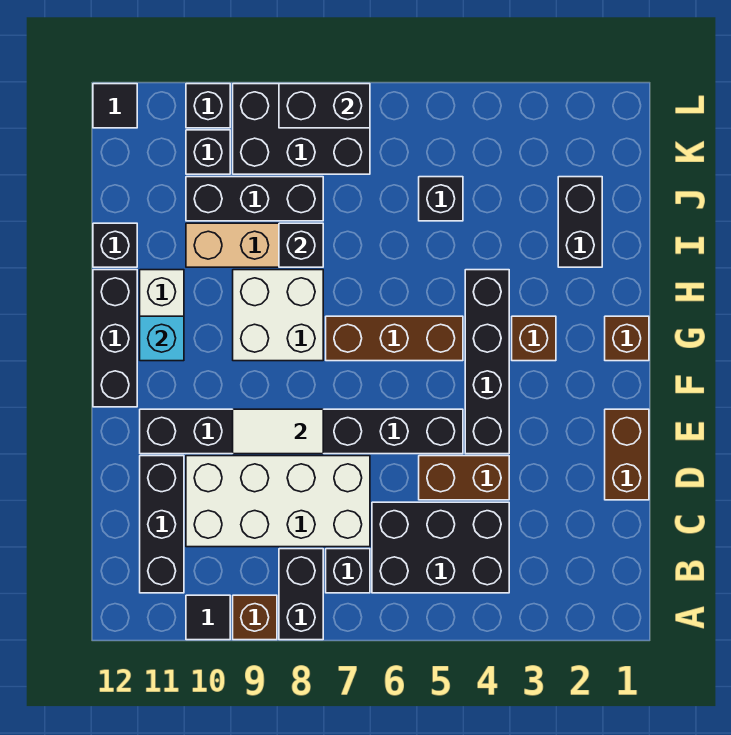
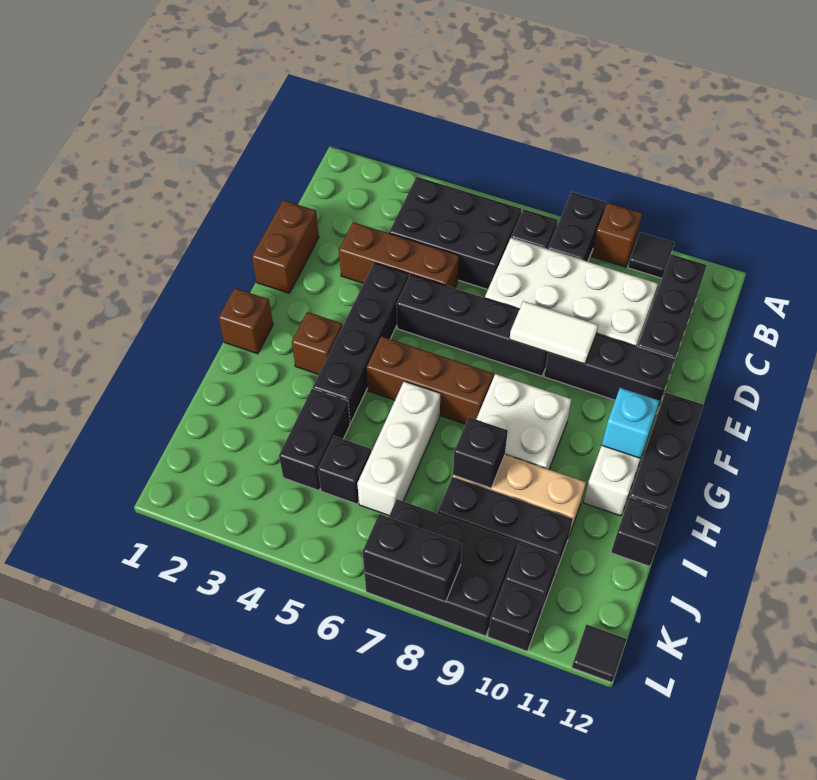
brown 1x2 brick [419,456,509,500] -> brown 1x3 brick [339,222,459,288]
none -> white 1x3 brick [357,381,440,515]
black 1x2 brick [558,177,602,267] -> black 1x2 brick moved to [279,389,350,490]

